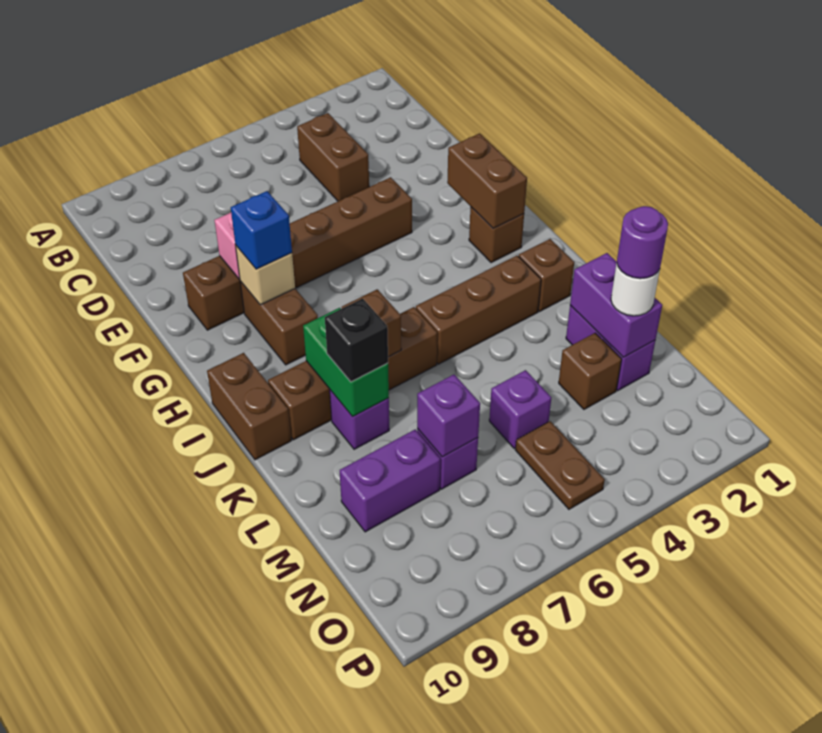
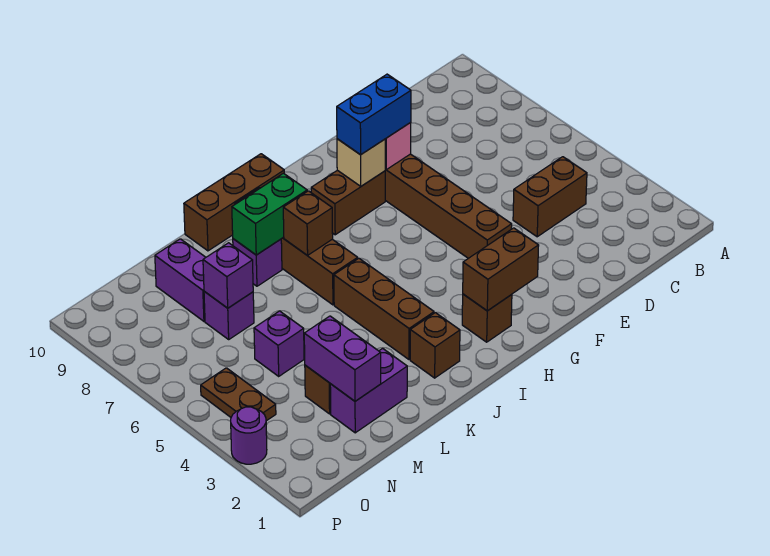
blue 1x1 brick [231,191,292,269] -> blue 1x2 brick [337,74,411,155]
brown 1x2 brick [207,353,291,460] -> brown 1x3 brick [184,154,284,251]
black 1x1 brick [325,298,388,382] -> none
purple 1x2 brick [570,253,662,357] -> purple 1x2 brick turned to [304,316,381,401]
white 1x1 round brick [611,263,660,316] -> none
purple 1x1 round brick [617,206,668,279] -> purple 1x1 round brick moved to [231,407,267,464]
brown 1x2 plate [515,421,605,509] -> brown 1x2 plate turned to [201,368,276,421]

